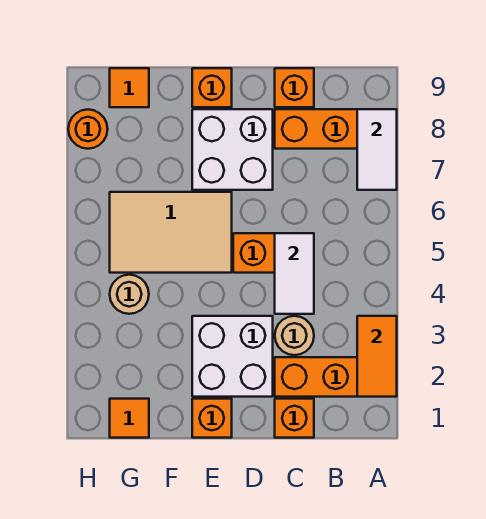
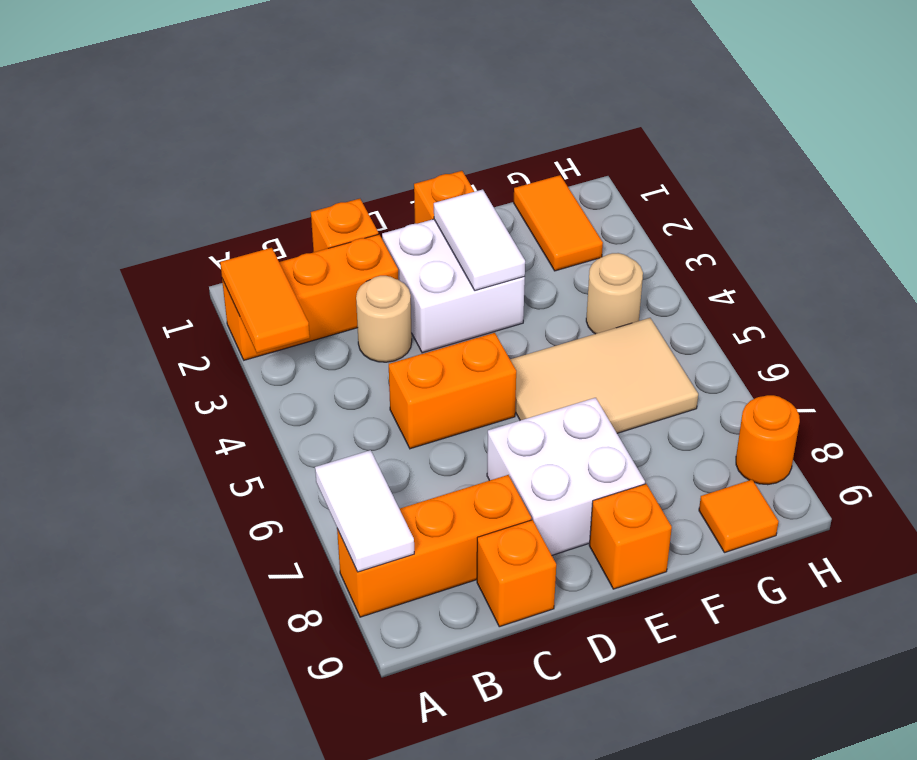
white 1x2 tile [275,233,314,314] -> white 1x2 tile moved to [434,189,525,291]
orange 1x1 tile [110,399,149,438] -> orange 1x2 tile [514,175,603,271]

